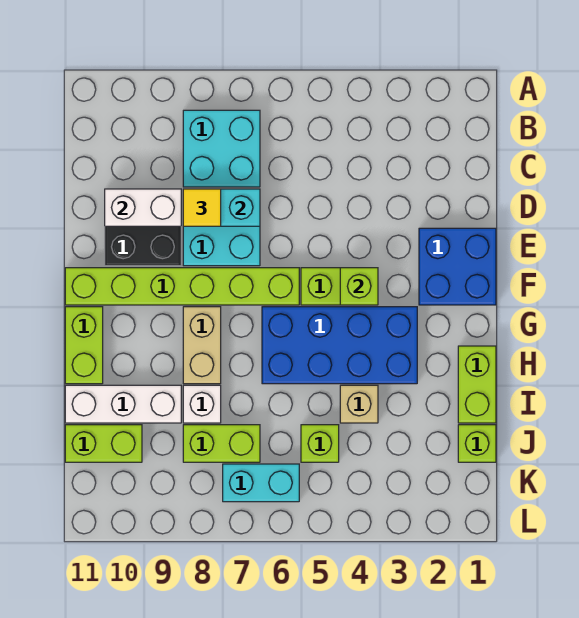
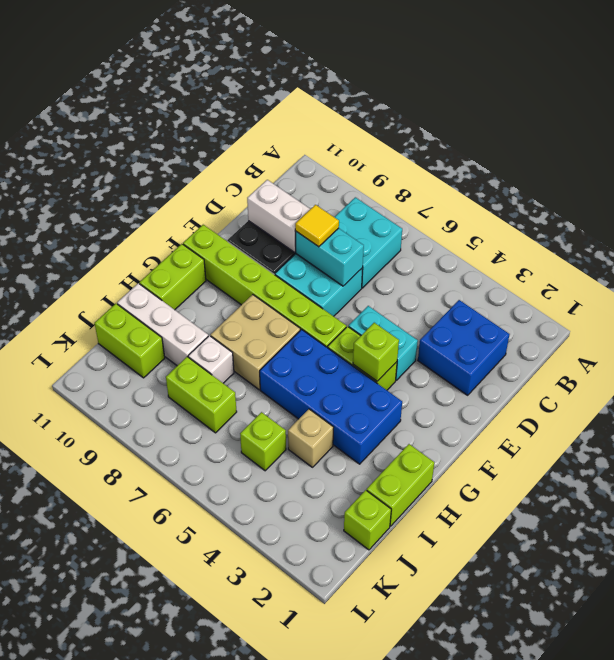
blue 2x2 brick [419,228,496,305] -> blue 2x2 brick moved to [418,300,509,395]
tan 1x2 brick [183,307,221,384] -> tan 2x2 brick [211,295,300,390]
cyan 1x2 brick [223,464,299,502] -> cyan 1x2 brick moved to [349,306,418,380]

